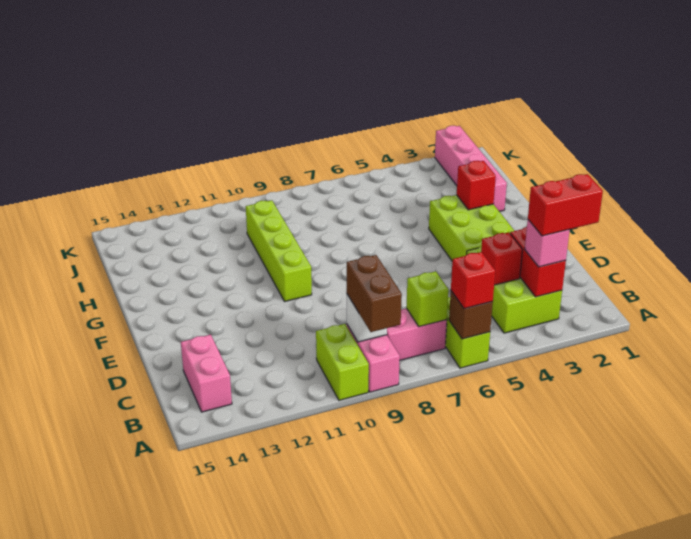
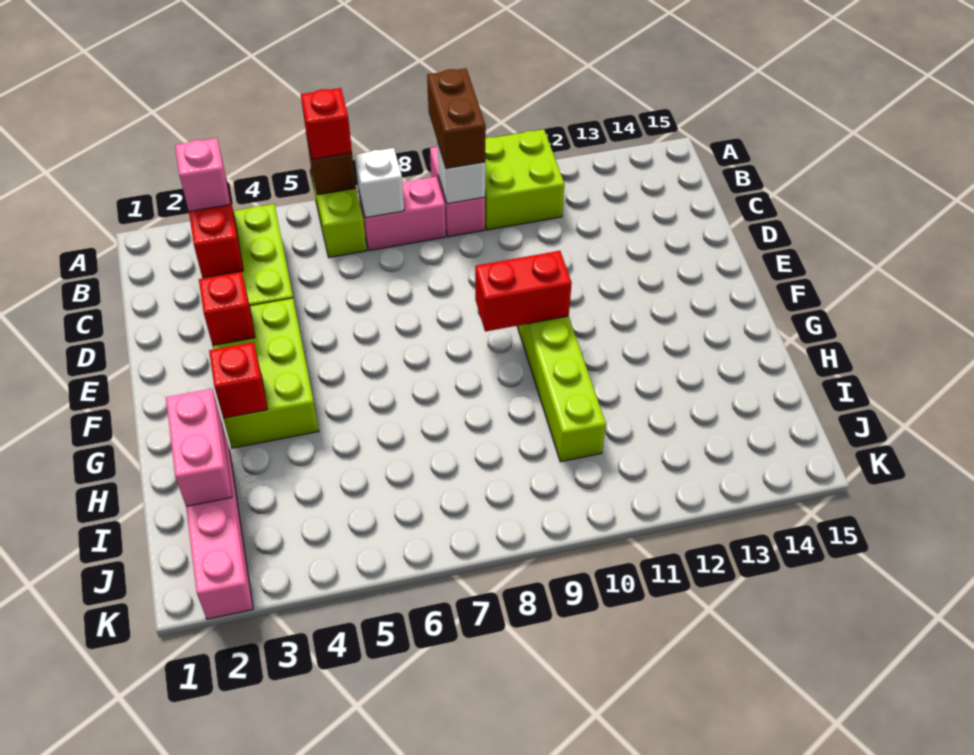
lime 1x2 brick [316,324,369,400] -> lime 2x2 brick [485,129,565,230]
red 1x2 brick [528,174,603,236] -> red 1x2 brick moved to [475,251,572,332]
lime 1x1 brick [406,271,449,327] -> white 1x1 brick [355,148,404,218]
pink 1x2 brick [181,335,232,412] -> pink 1x2 brick moved to [166,389,232,506]
red 1x1 brick [481,232,523,285] -> red 1x1 brick moved to [199,272,255,345]

